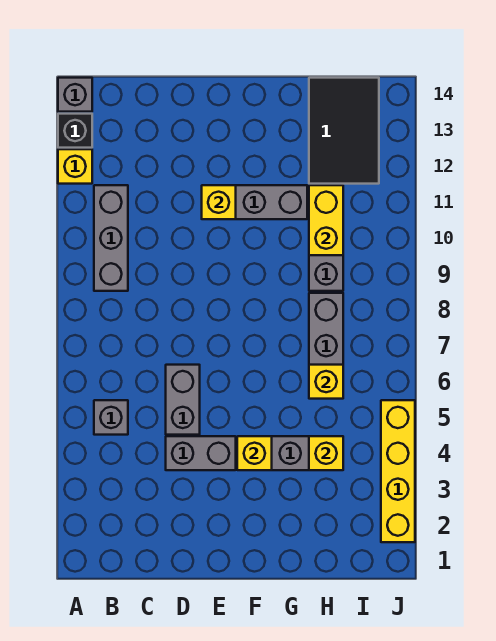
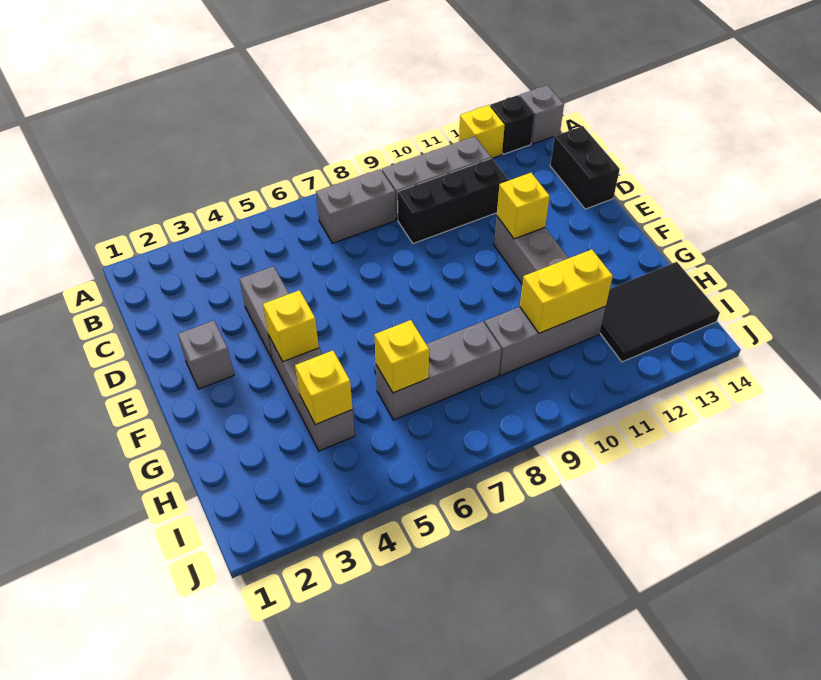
grey 1x1 brick [94,400,128,435] -> grey 1x1 brick moved to [178,321,234,389]
none -> black 1x3 brick [398,158,508,244]
none -> black 1x2 brick [550,126,620,209]
grey 1x2 brick [166,365,200,435] -> grey 1x2 brick moved to [316,169,396,243]
yellow 1x4 brick [381,400,415,542] -> none

